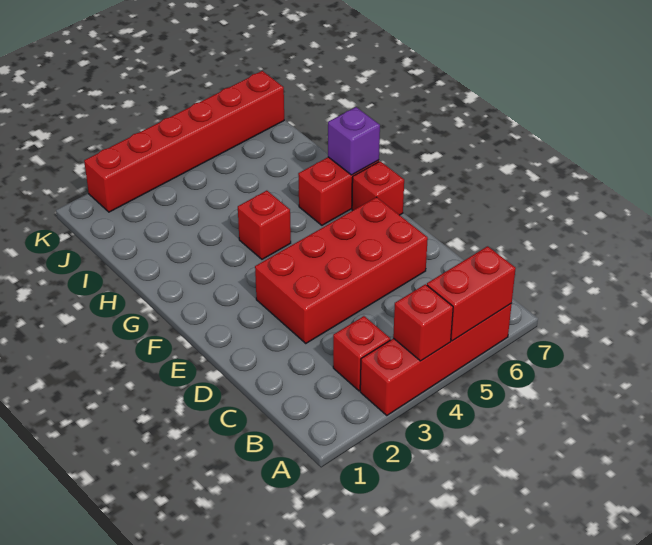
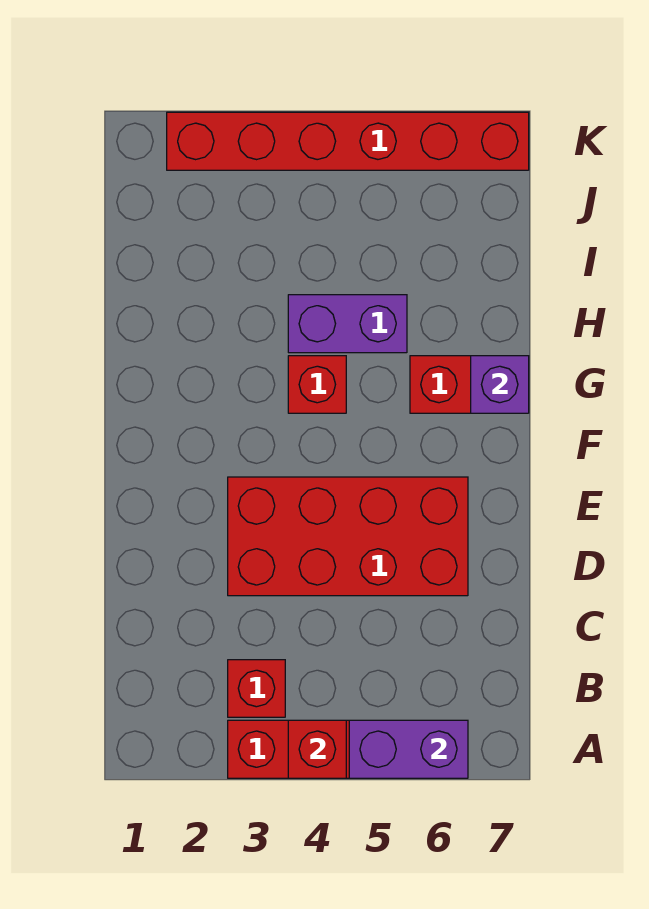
red 1x2 brick [427,246,516,341] -> purple 1x2 brick [349,720,468,778]
red 1x1 brick [352,161,404,215] -> none
none -> purple 1x2 brick [288,295,407,353]

